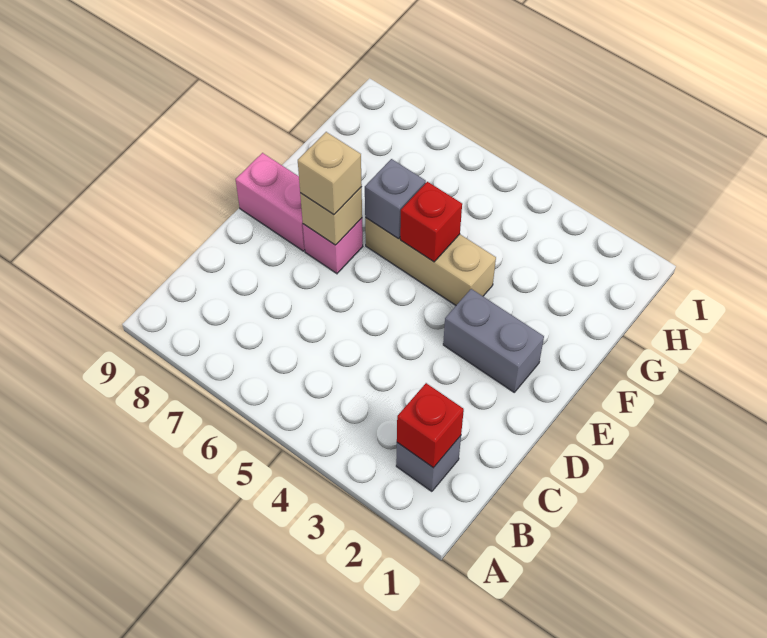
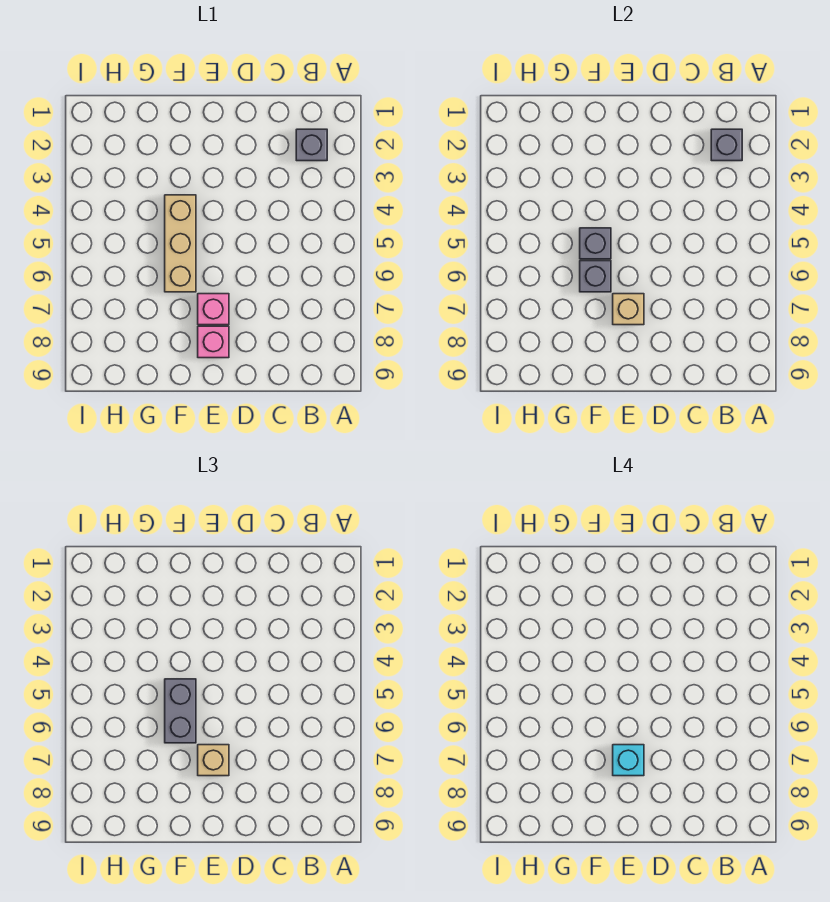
red 1x1 brick [397,383,464,468] -> grey 1x1 brick [711,129,742,161]
grey 1x2 brick [443,289,544,392] -> grey 1x2 brick moved to [165,679,196,743]
none -> cyan 1x1 brick [613,745,644,776]
pink 1x2 brick [236,153,305,251] -> pink 1x1 brick [198,326,229,358]
red 1x1 brick [400,182,462,262] -> grey 1x1 brick [580,228,611,259]

